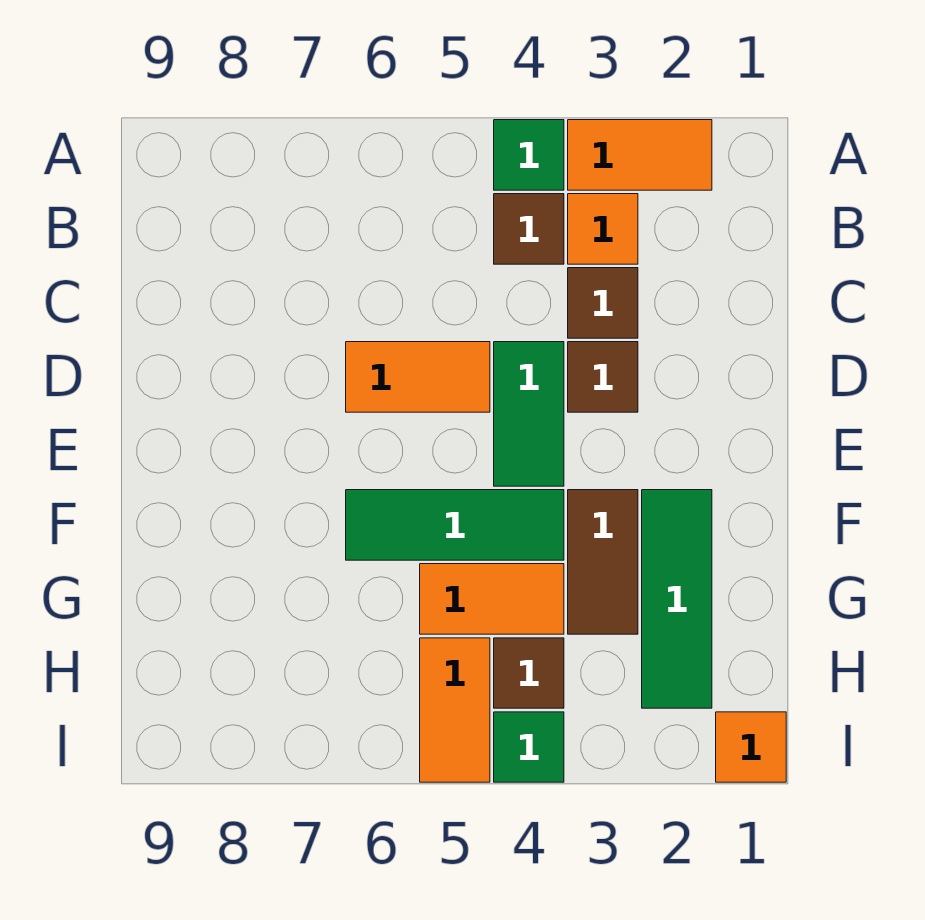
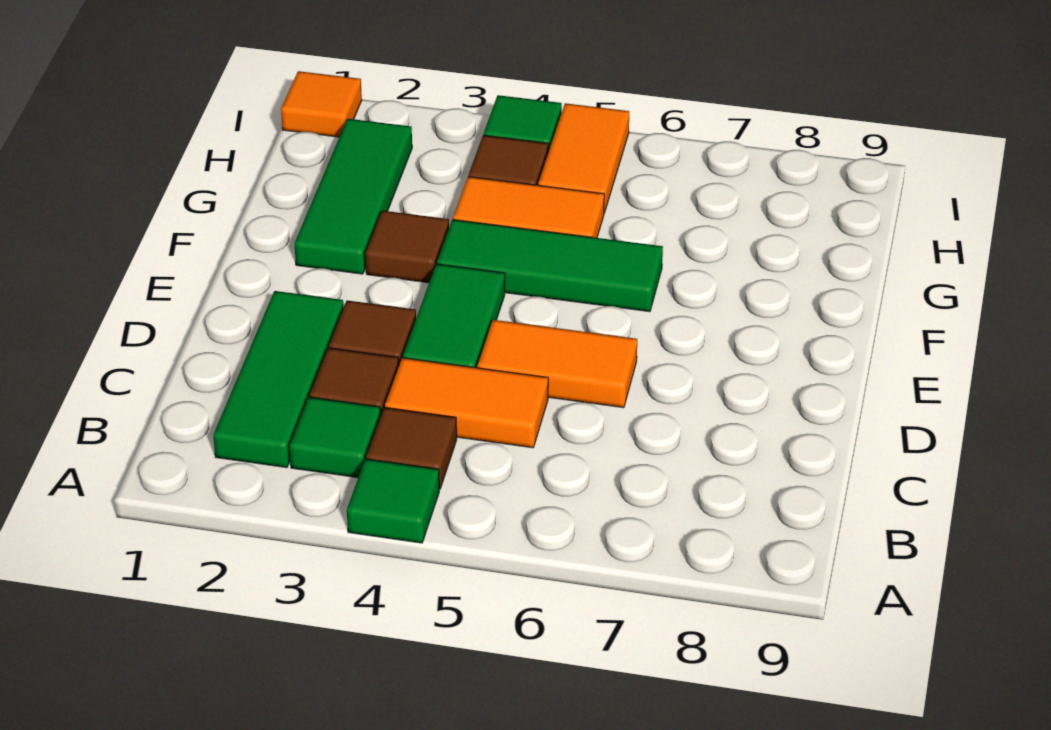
orange 1x2 tile [568,120,712,190] -> orange 1x2 tile moved to [385,358,548,448]
none -> green 1x3 tile [213,291,344,468]
orange 1x1 tile [568,194,638,264] -> green 1x1 tile [289,397,381,478]
brown 1x2 tile [568,490,638,634] -> brown 1x1 tile [365,211,449,283]

